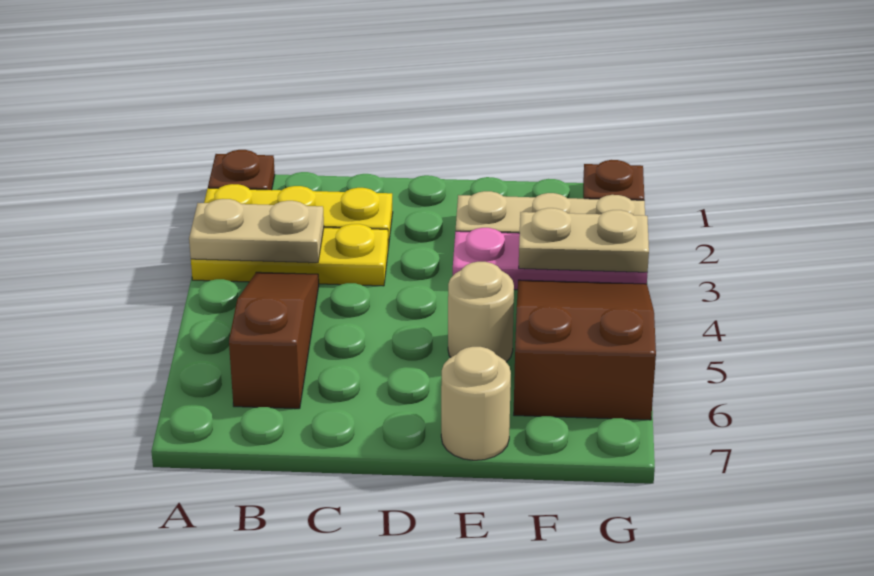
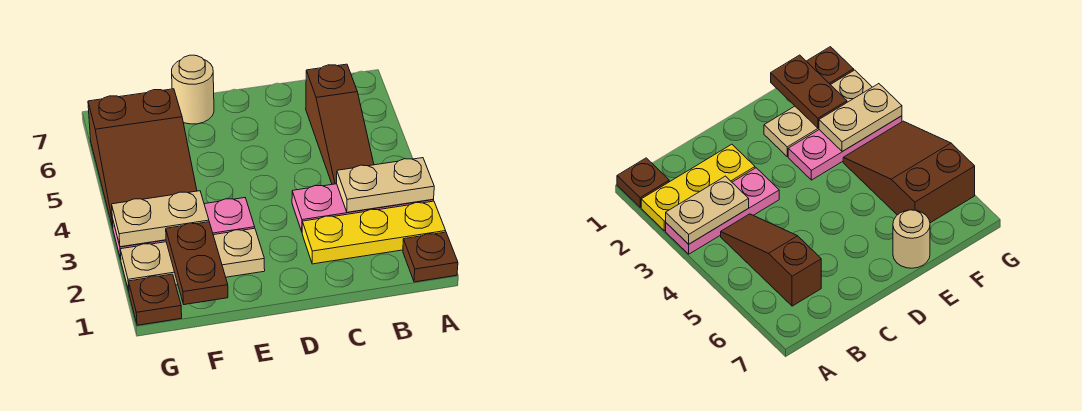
yellow 1x3 plate [191,224,388,286] -> pink 1x3 plate [292,184,434,231]
tan 1x1 round brick [448,262,514,362] -> none
none -> brown 1x2 plate [166,222,228,305]

